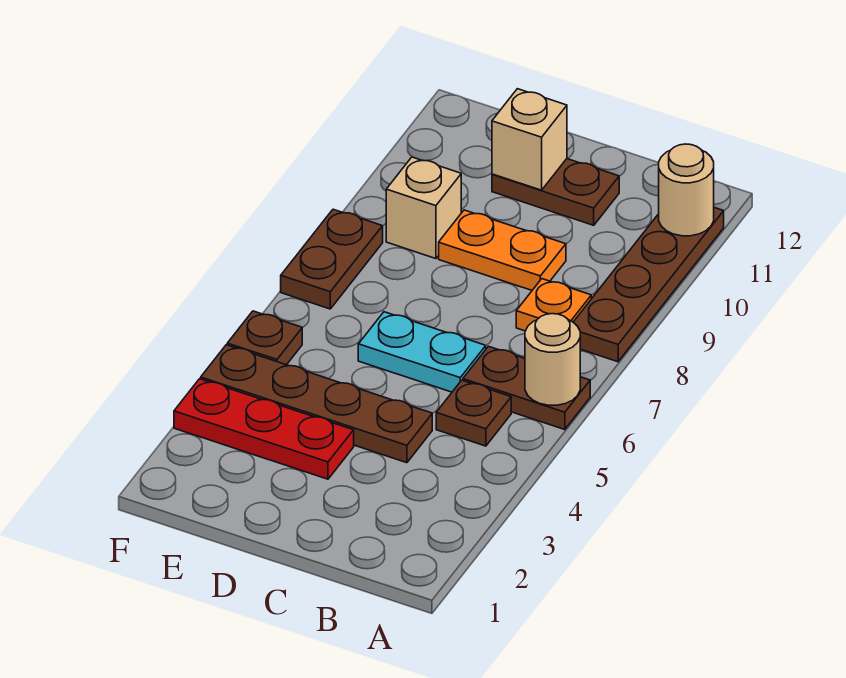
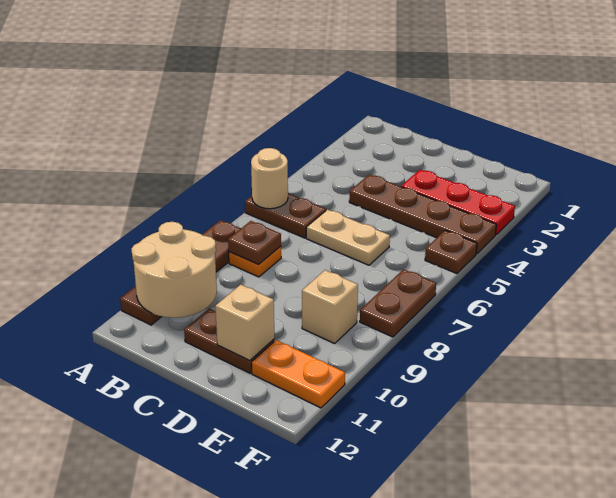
tan 1x1 round brick [659,144,714,236] -> tan 2x2 round brick [131,222,217,318]
brown 1x1 plate [436,380,511,446] -> brown 1x1 plate moved to [228,221,281,265]
cyan 1x2 plate [358,312,486,392] -> tan 1x2 plate [306,210,390,265]
orange 1x2 plate [439,210,566,290] -> orange 1x2 plate moved to [252,340,345,408]

